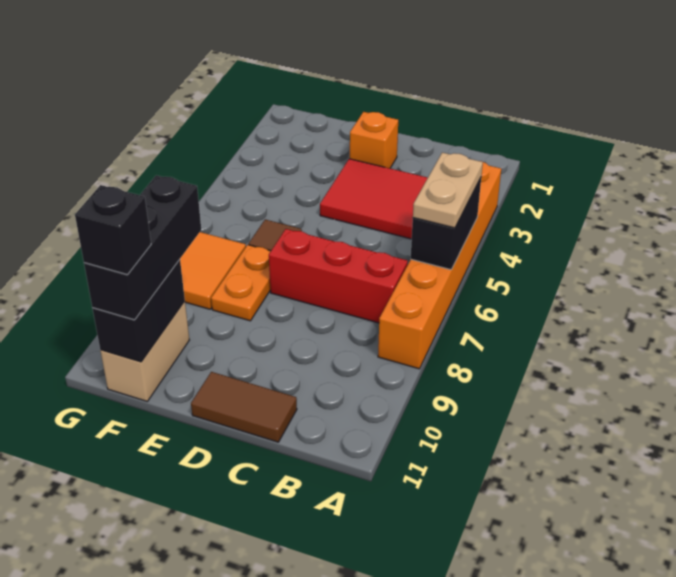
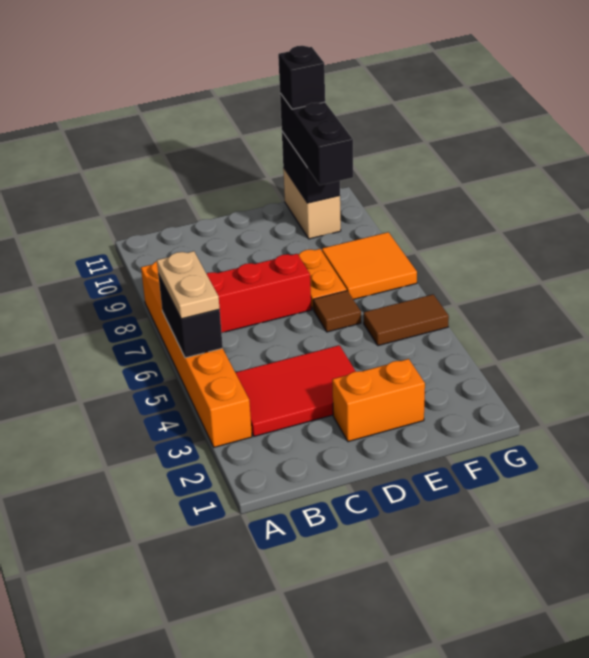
brown 1x2 tile [191,372,297,442] -> brown 1x2 tile moved to [364,294,449,346]
orange 1x1 brick [350,112,398,168] -> orange 1x2 brick [332,359,425,442]

